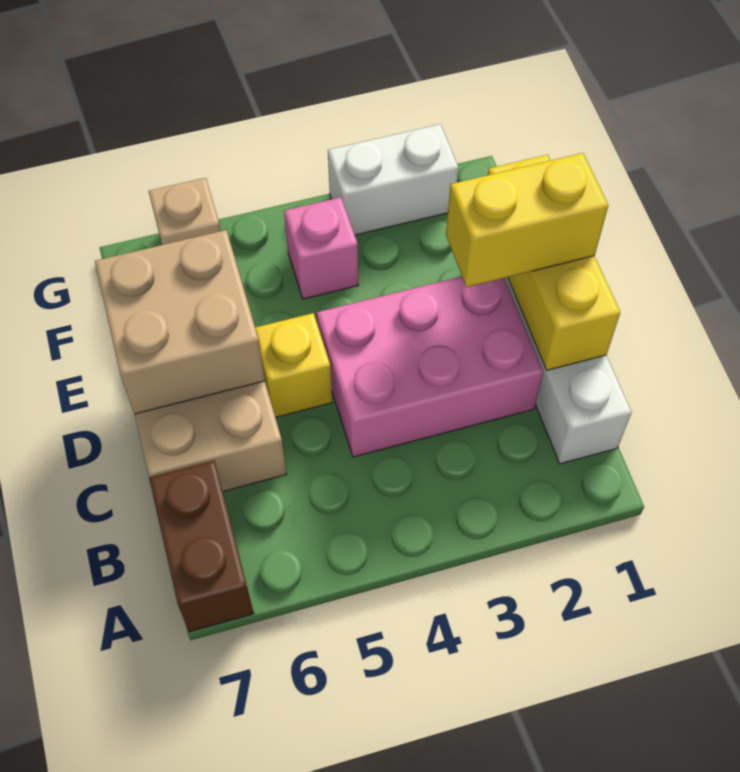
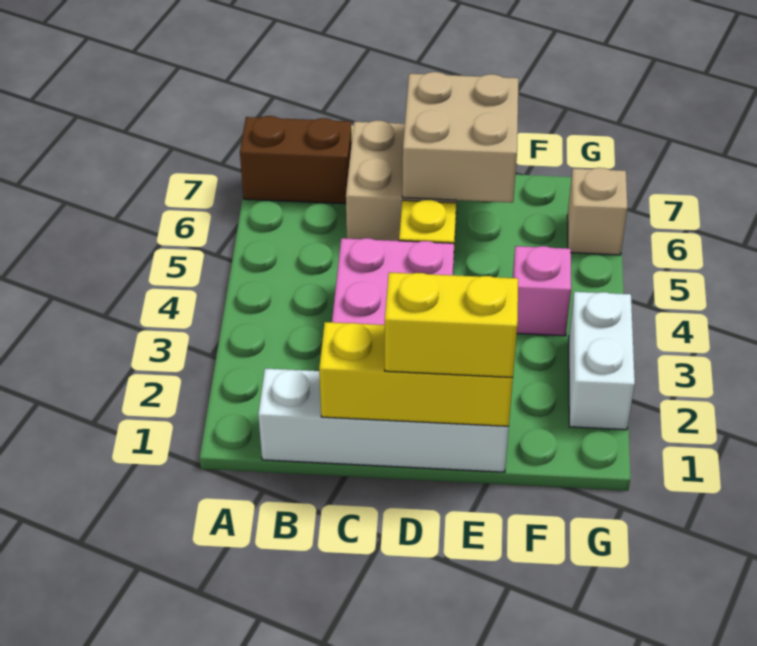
yellow 1x2 brick [446,153,608,287] -> yellow 1x2 brick turned to [385,272,518,377]

